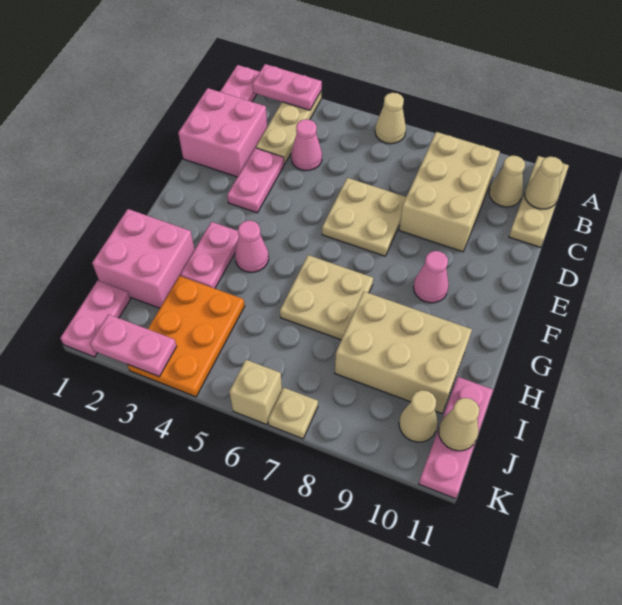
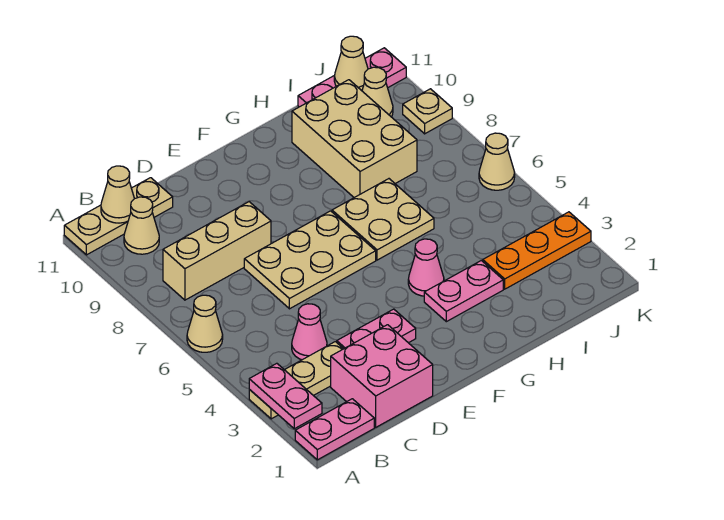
tan 2x3 brick [399,132,500,252] -> tan 1x3 brick [163,202,271,300]
tan 2x2 plate [322,178,406,256] -> tan 2x3 plate [244,211,376,309]
pink 1x1 cone [413,251,449,303] -> none
pink 2x2 brick [92,209,195,308] -> none
orange 2x3 plate [127,276,245,397] -> orange 1x3 plate [483,212,591,289]
pink 1x2 plate [61,281,130,357] -> none
pink 1x2 plate [90,314,177,377] -> none
tan 1x1 brick [229,360,282,425] -> tan 1x1 cone [479,133,515,190]
tan 1x1 plate [268,388,318,439] -> tan 1x1 plate moved to [403,89,452,134]

